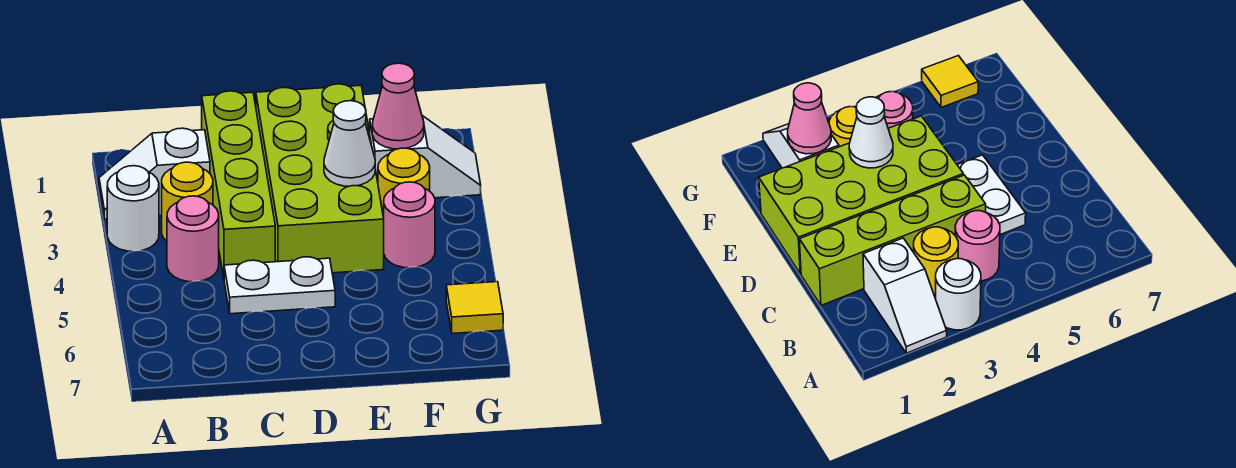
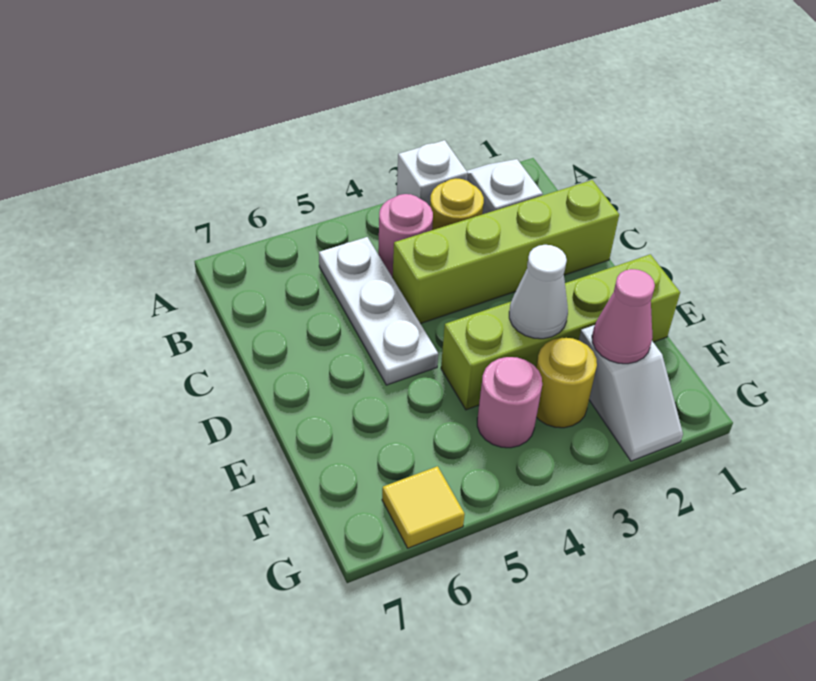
white 1x1 round brick [107,166,159,251] -> white 1x1 brick [397,140,468,206]
white 1x2 plate [224,257,335,314] -> white 1x3 plate [319,237,438,385]
lime 2x4 brick [256,84,384,273] -> lime 1x4 brick [441,254,680,410]

